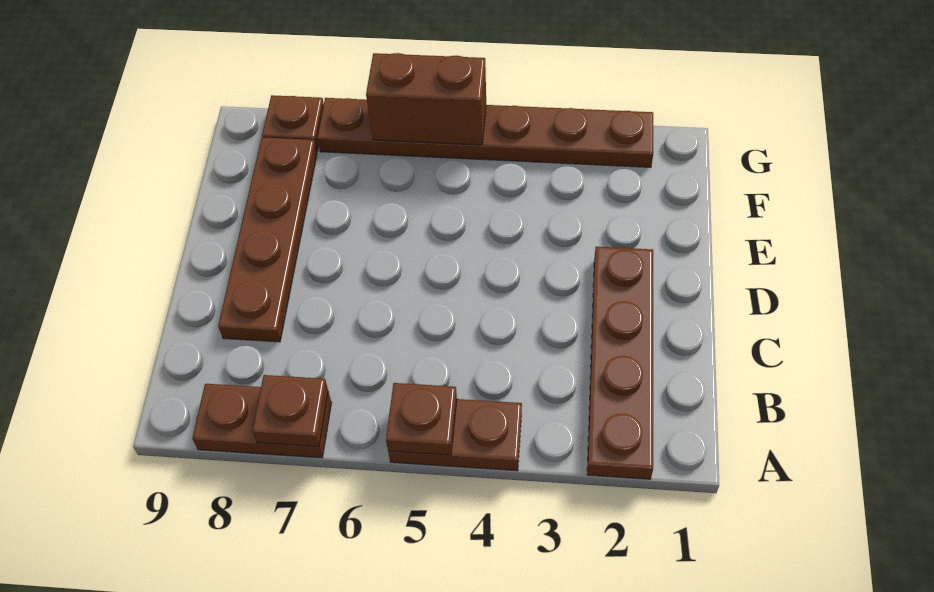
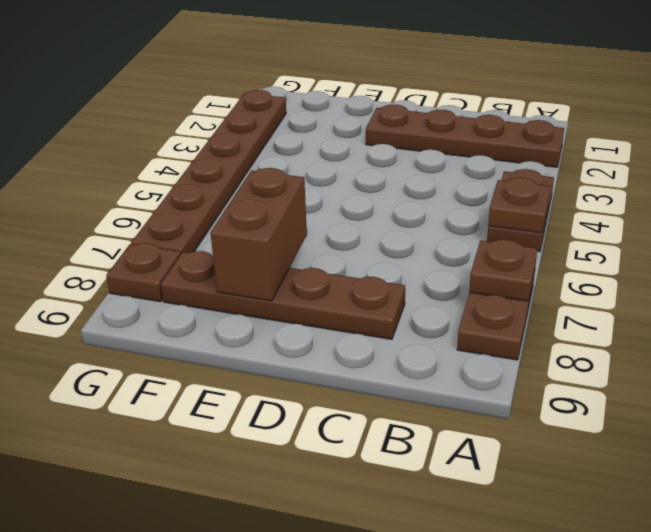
brown 1x2 brick [366,53,486,145] -> brown 1x2 brick moved to [211,168,307,301]

